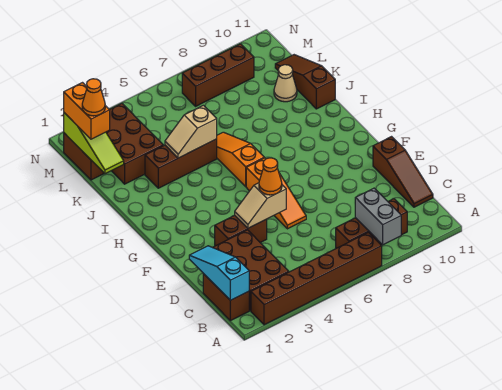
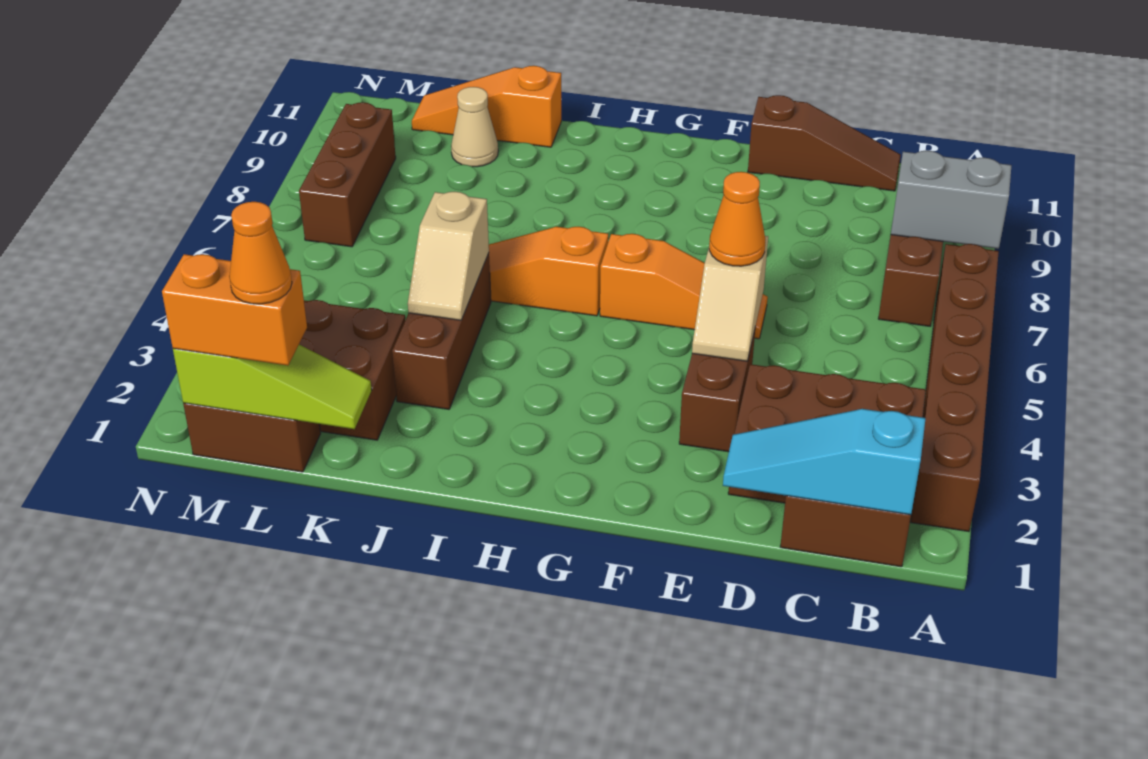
brown 1x3 slope [275,55,335,109] -> orange 1x3 slope [412,66,561,147]

